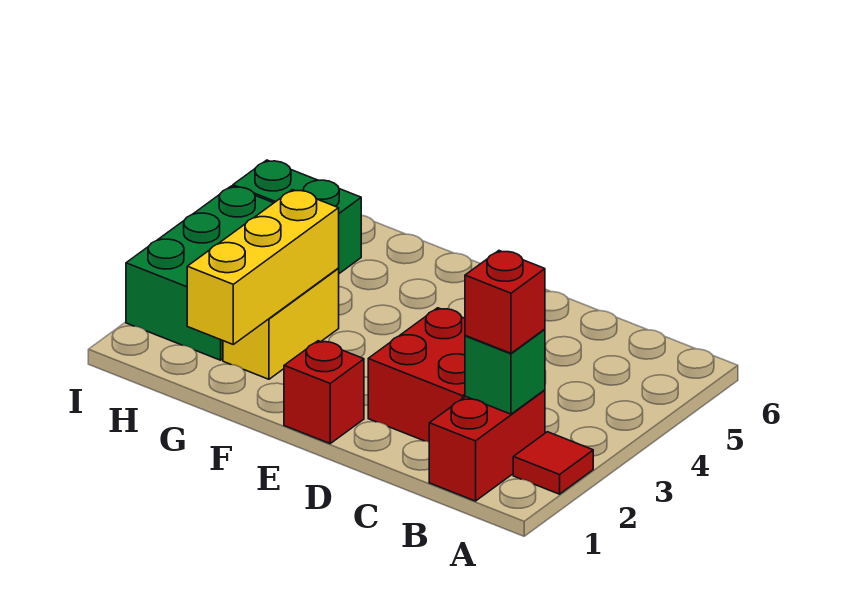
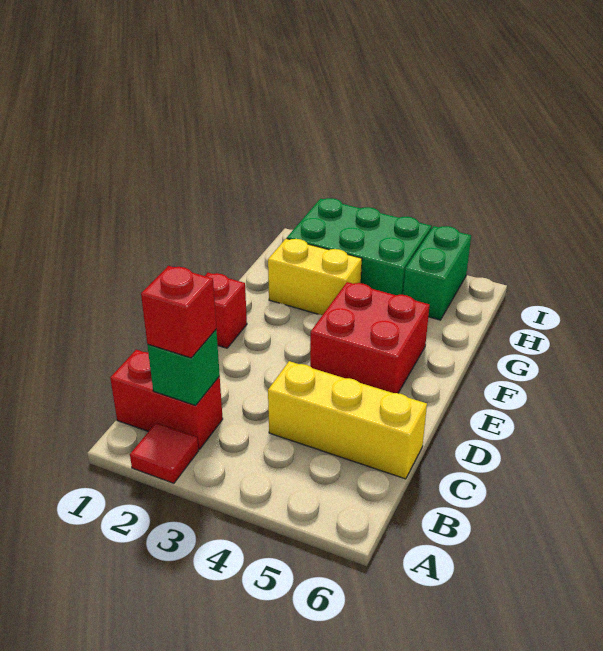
red 2x2 brick [368,308,465,442] -> red 2x2 brick moved to [310,282,430,393]
yellow 1x3 brick [187,190,339,344] -> yellow 1x3 brick moved to [268,361,427,479]

